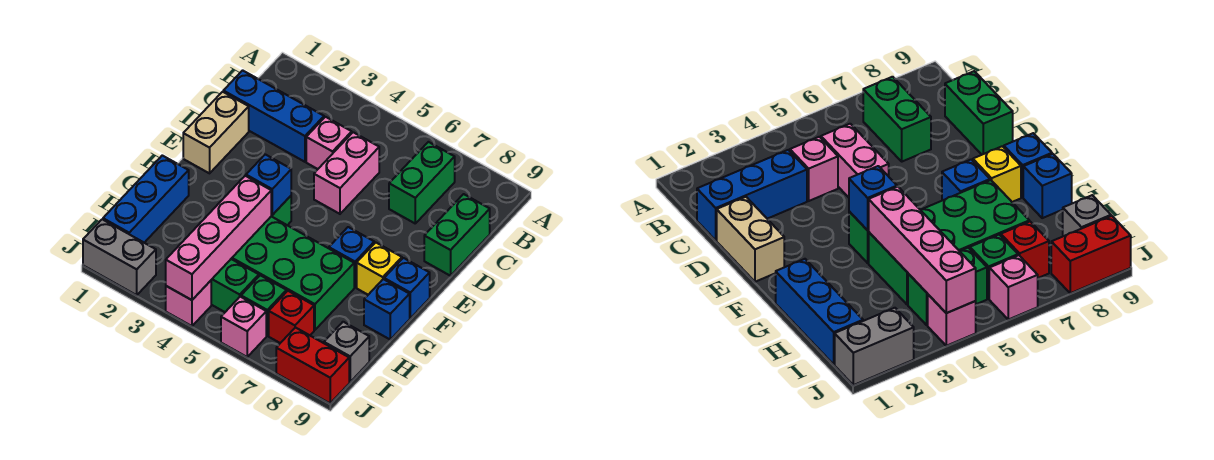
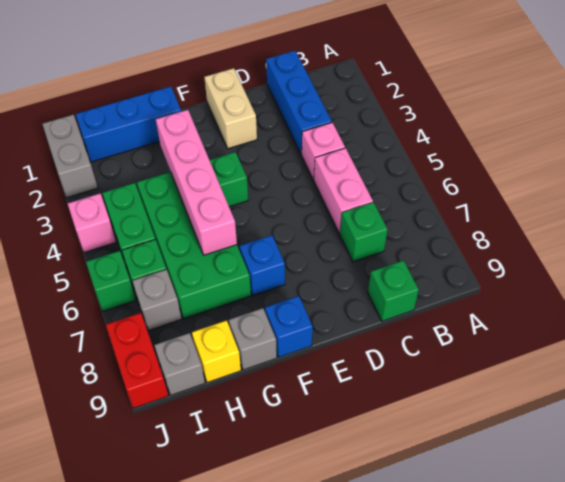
green 1x2 brick [389,142,455,223] -> green 1x1 brick [340,202,388,262]
pink 1x2 brick [314,132,379,214] -> pink 1x2 brick turned to [314,148,373,234]
green 1x2 brick [424,194,490,276] -> green 1x1 brick [368,261,419,321]
tan 1x2 brick [183,92,249,173] -> tan 1x2 brick turned to [204,68,257,149]
blue 1x1 brick [246,154,291,215] -> none
yellow 1x1 brick [357,242,402,295] -> yellow 1x1 brick moved to [192,320,241,383]
pink 1x4 brick [166,176,271,300] -> pink 1x4 brick turned to [156,110,237,255]
blue 1x1 brick [364,279,410,339] -> grey 1x1 brick [229,308,277,370]
red 1x1 brick [269,291,314,343] -> grey 1x1 brick [132,269,182,331]
pink 1x1 brick [221,297,266,357] -> green 1x1 brick [86,251,136,311]

